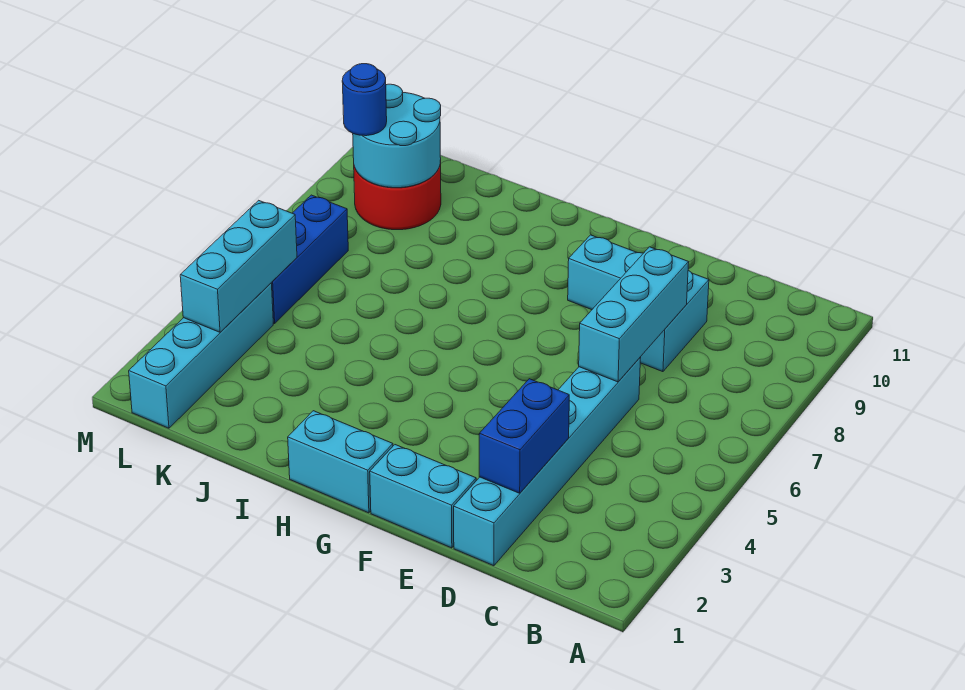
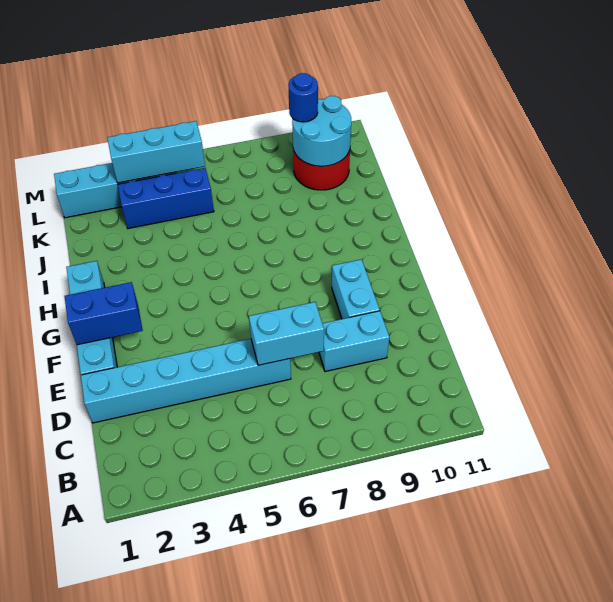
blue 1x2 brick [479,379,569,493] -> blue 1x2 brick moved to [65,282,143,345]
cyan 1x3 brick [579,247,689,382] -> cyan 1x2 brick [249,302,324,365]
blue 1x3 brick [271,195,348,324] -> blue 1x3 brick moved to [118,168,214,229]

